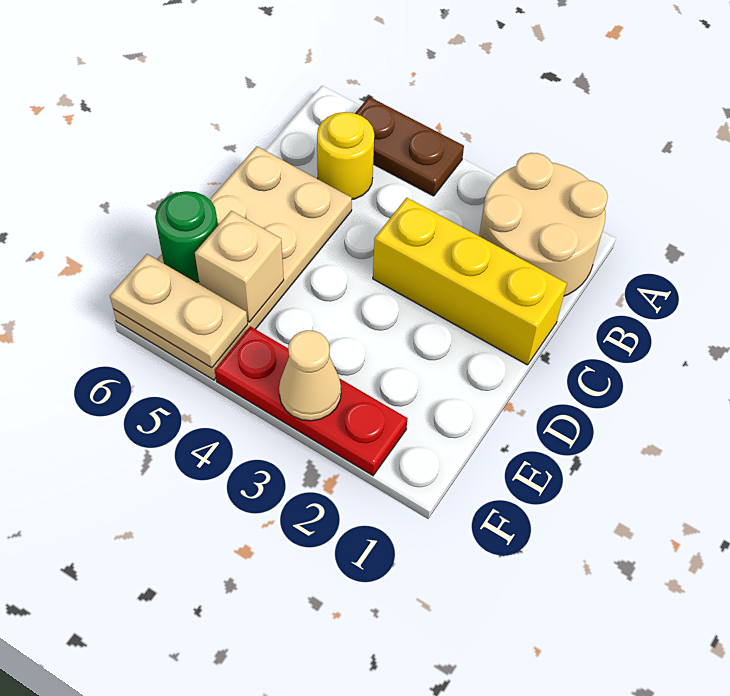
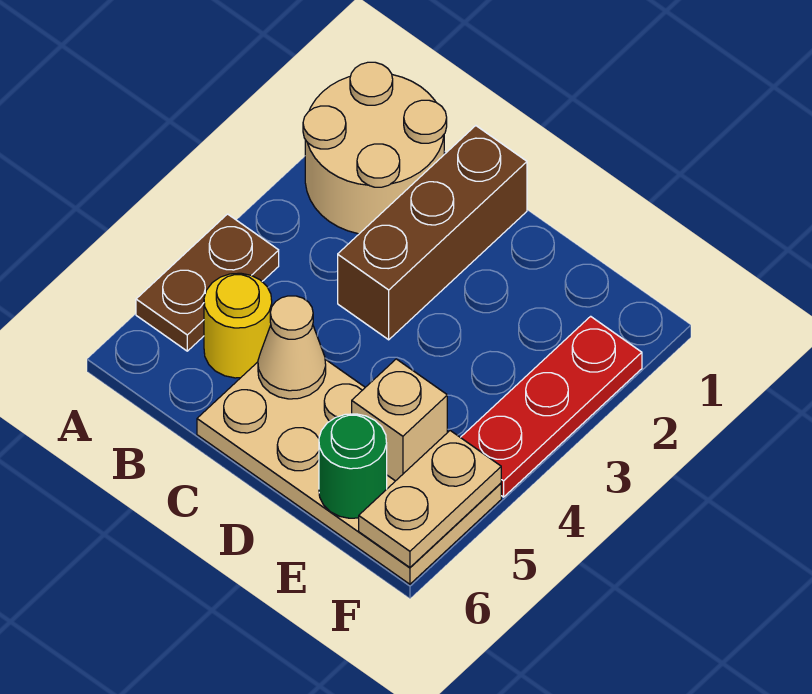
yellow 1x3 brick [373,198,567,365] -> brown 1x3 brick [338,126,527,340]
tan 1x1 cone [279,330,341,421] -> tan 1x1 cone moved to [258,296,326,399]

